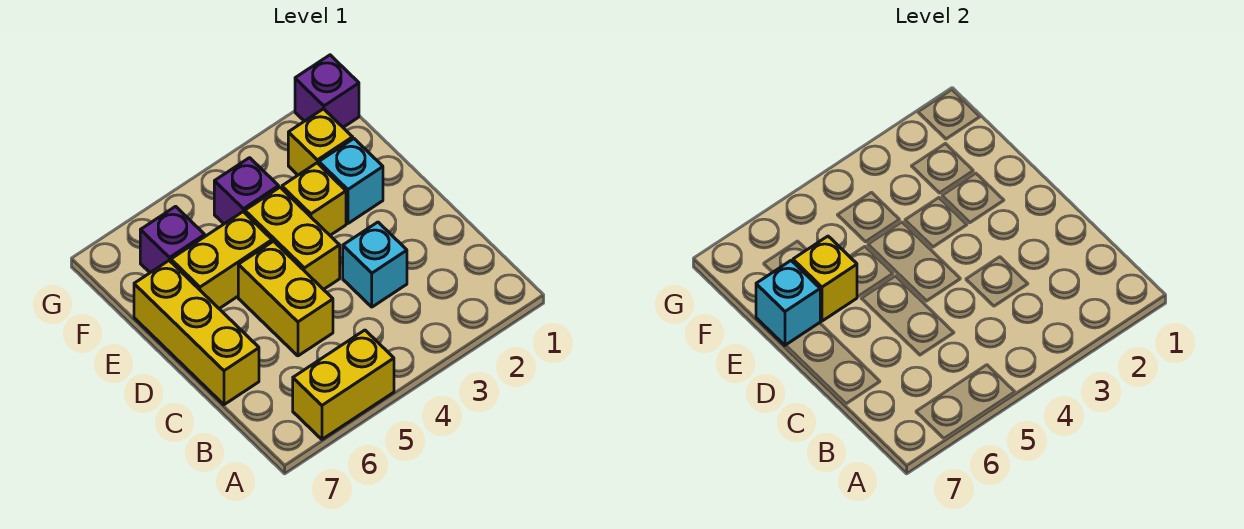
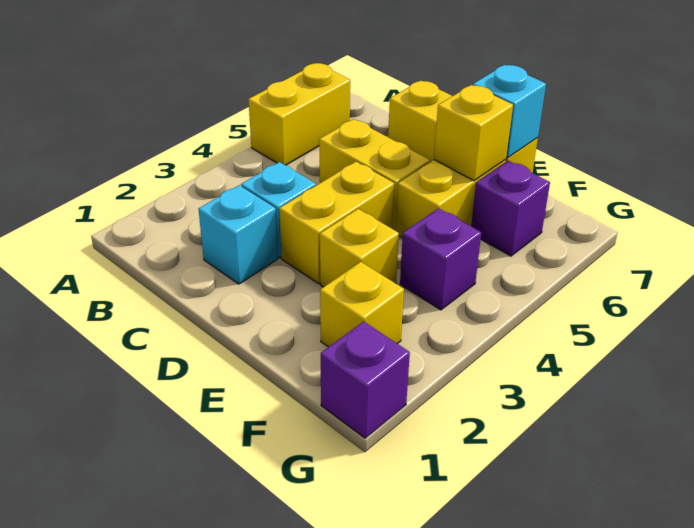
yellow 1x2 brick [245,187,340,290] -> yellow 1x2 brick turned to [279,162,394,284]
cyan 1x1 brick [319,139,383,223] -> cyan 1x1 brick moved to [199,185,278,284]

